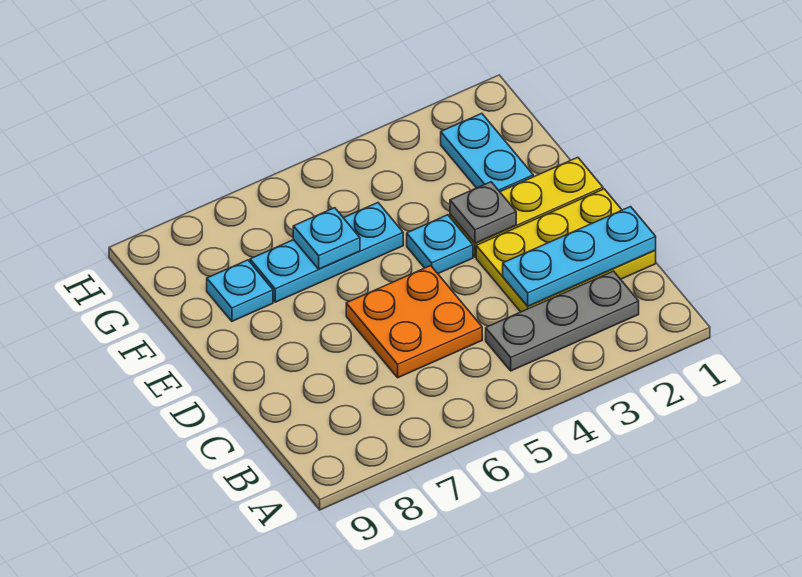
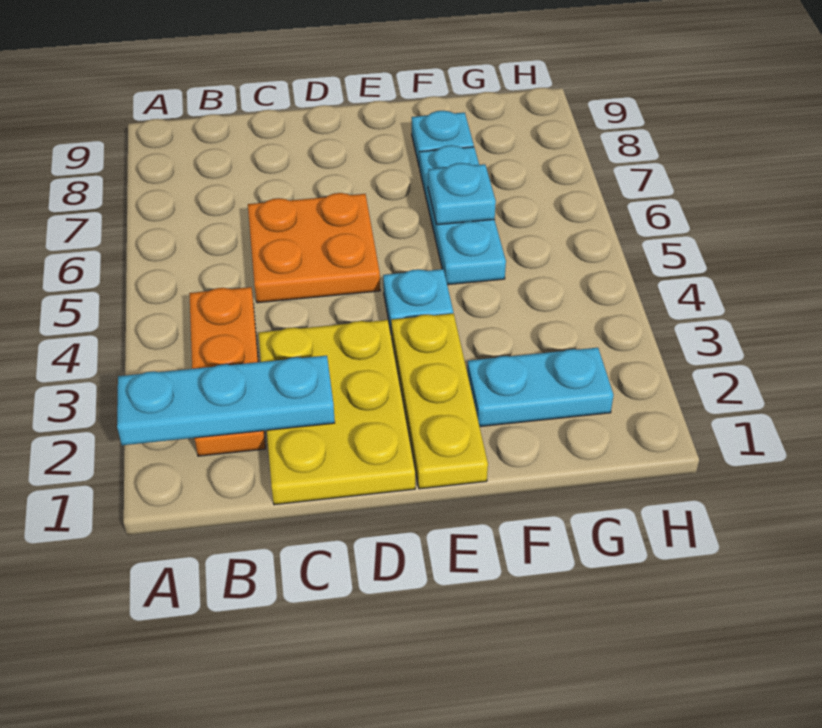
grey 1x3 plate [486,271,639,371] -> orange 1x3 plate [189,287,265,456]
cyan 1x3 plate [503,207,656,306] -> cyan 1x3 plate turned to [117,356,335,445]
grey 1x1 plate [450,182,516,243] -> none

